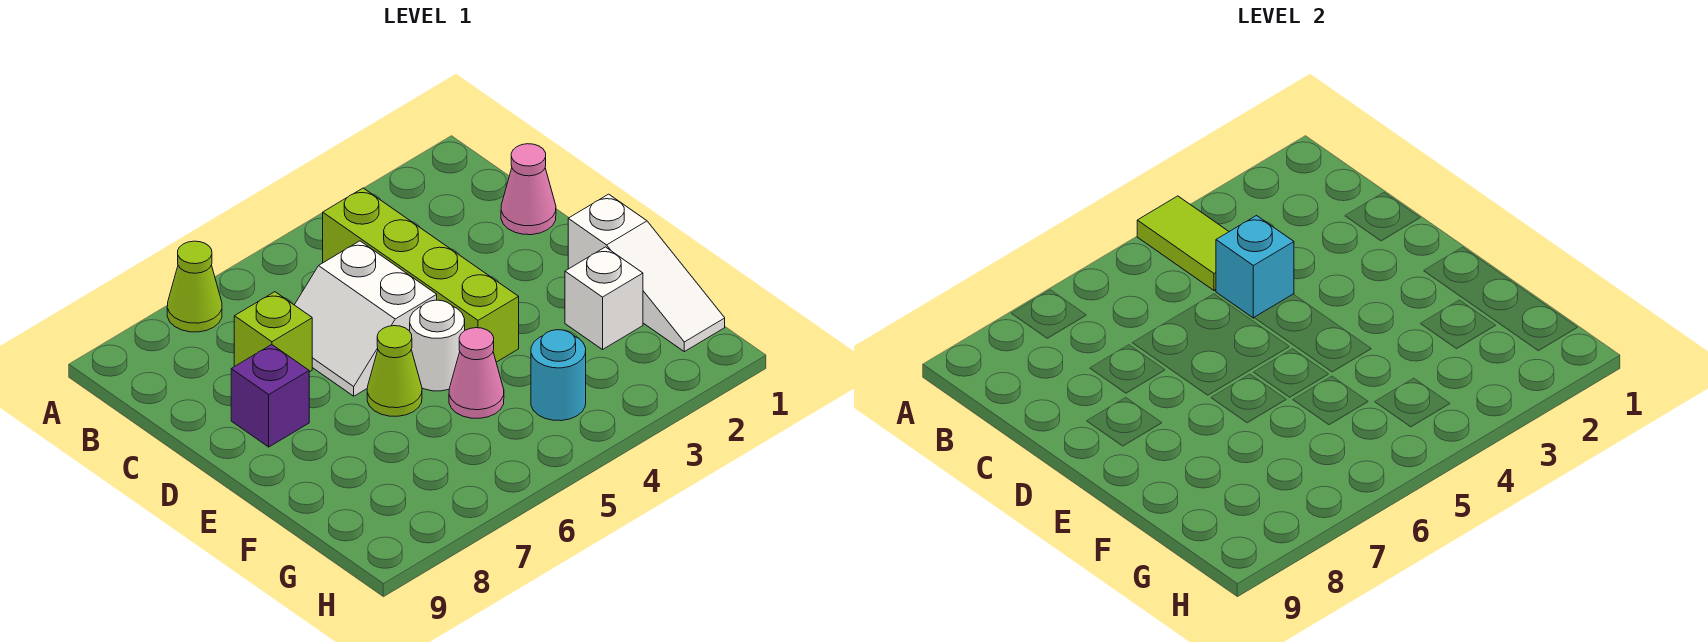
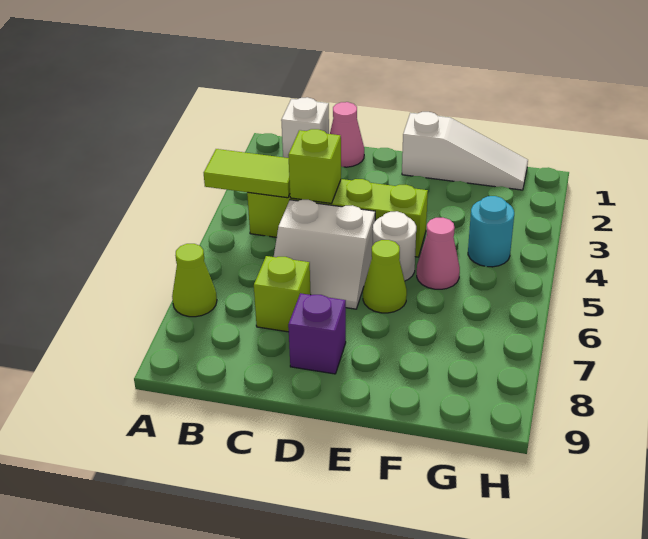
cyan 1x1 brick [1216,216,1294,318] -> lime 1x1 brick [288,129,341,203]
white 1x1 brick [565,247,643,350] -> white 1x1 brick moved to [281,97,329,158]

